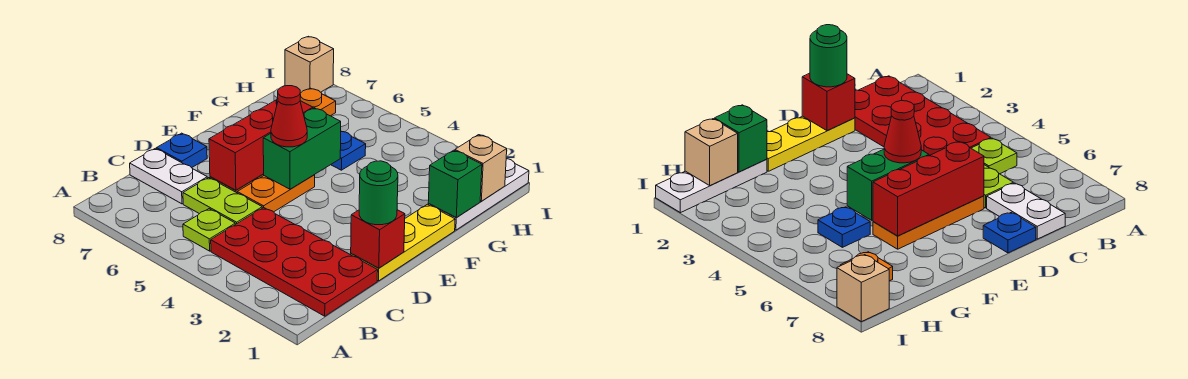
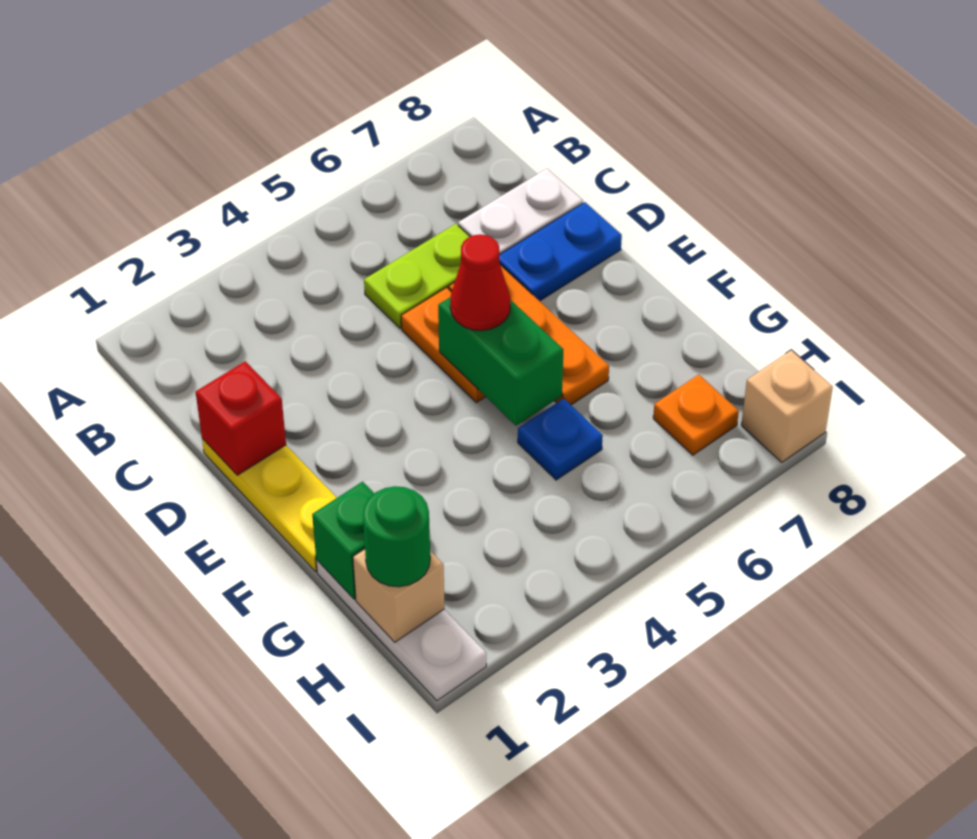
red 2x4 plate [211,208,378,316] -> none
lime 1x1 plate [183,209,235,251] -> none
green 1x1 round brick [359,161,398,225] -> green 1x1 round brick moved to [363,486,430,587]
red 1x3 brick [209,98,313,190] -> none
blue 1x1 plate [157,133,207,168] -> blue 1x2 plate [499,202,622,301]

